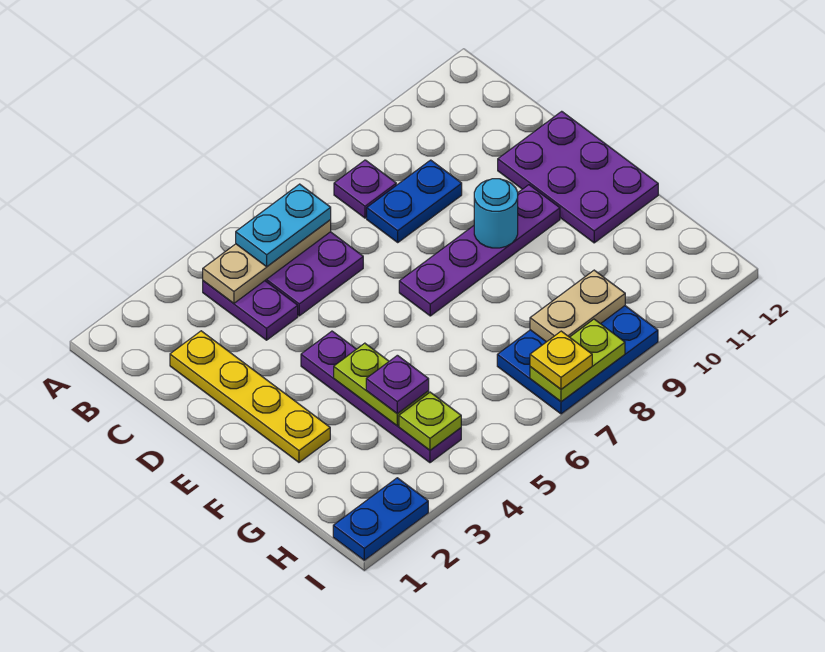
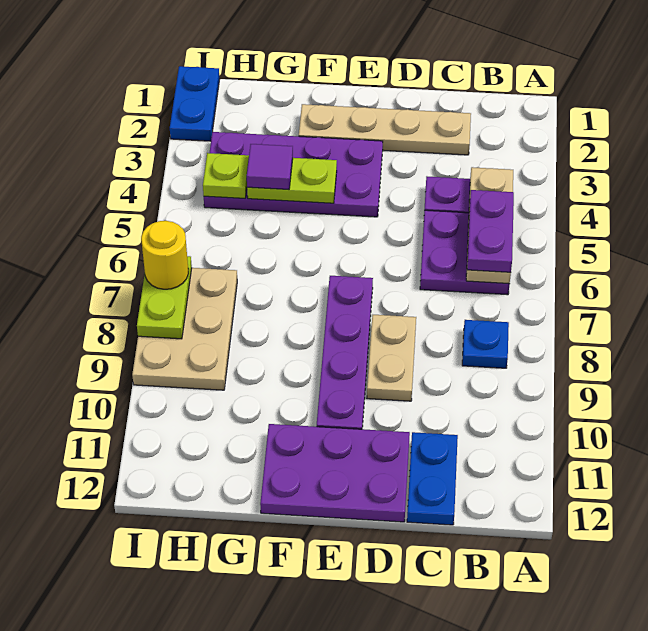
cyan 1x2 plate [236,184,331,267] -> purple 1x2 plate [467,190,514,272]
purple 1x1 plate [334,160,396,218] -> blue 1x1 plate [462,320,509,368]
yellow 1x4 plate [170,331,330,462] -> tan 1x4 plate [299,104,471,155]
blue 1x2 plate [367,160,462,242] -> blue 1x2 plate moved to [407,432,458,525]
purple 1x4 plate [301,331,461,463] -> purple 2x4 plate [204,132,383,217]
cyan 1x1 round brick [474,179,518,248] -> none
purple 1x1 plate [366,355,429,414] -> purple 1x1 tile [247,144,293,190]
blue 2x3 plate [497,306,658,414] -> tan 2x3 plate [132,268,237,390]
tan 1x2 plate [530,270,625,342] -> tan 1x2 plate moved to [367,315,416,401]
yellow 1x1 plate [530,331,592,389] -> yellow 1x1 round brick [141,220,188,289]

